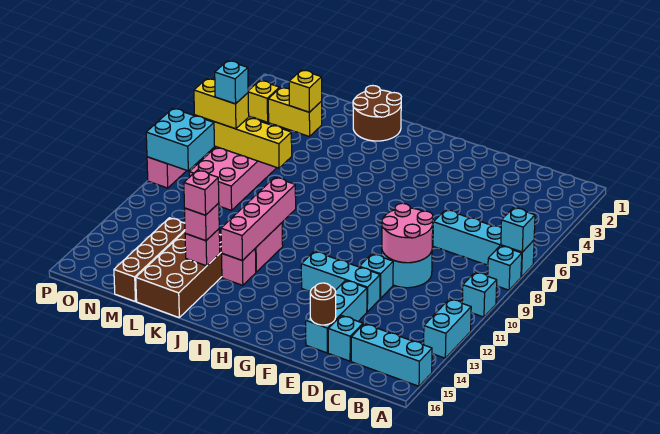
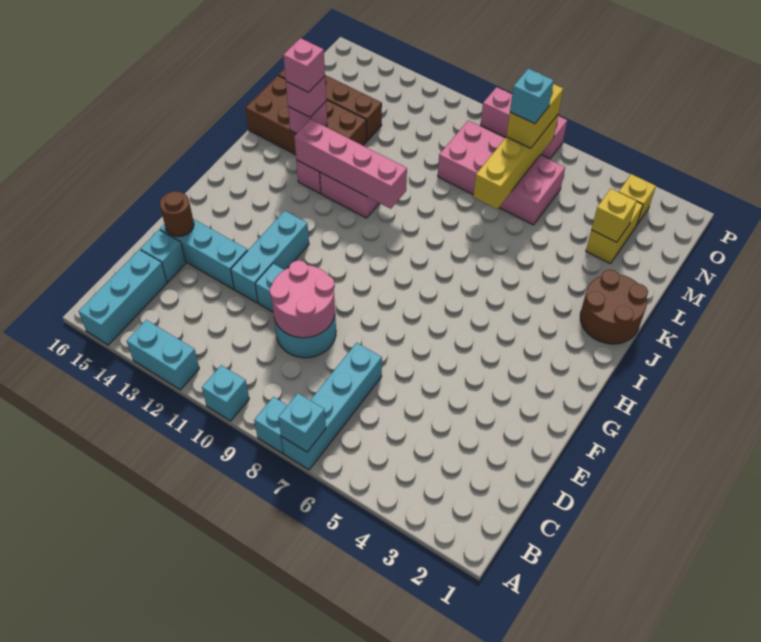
cyan 2x2 brick [146,108,214,171] -> none

